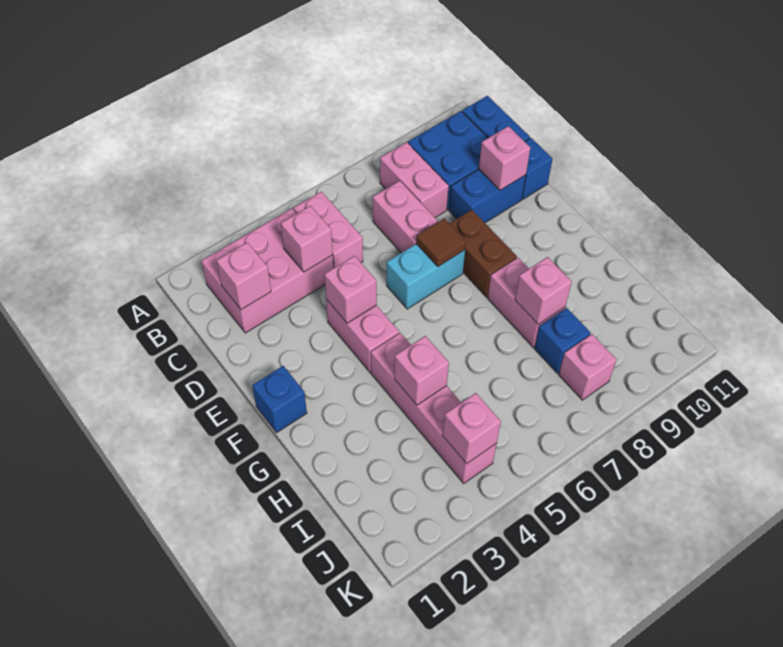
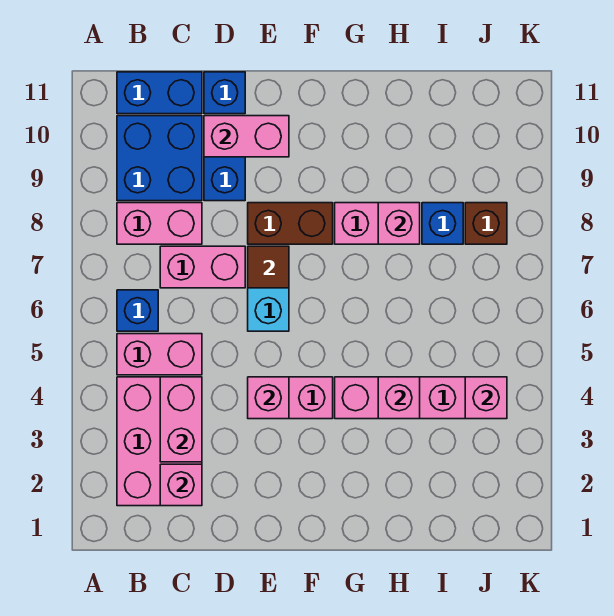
pink 1x1 brick [281,206,333,272] -> pink 1x2 brick [160,377,202,462]
pink 1x1 brick [479,126,530,190] -> pink 1x2 brick [204,116,289,157]
blue 1x1 brick [252,366,307,433] -> blue 1x1 brick moved to [117,290,158,331]
pink 1x1 brick [559,334,616,400] -> brown 1x1 brick [465,203,507,244]

